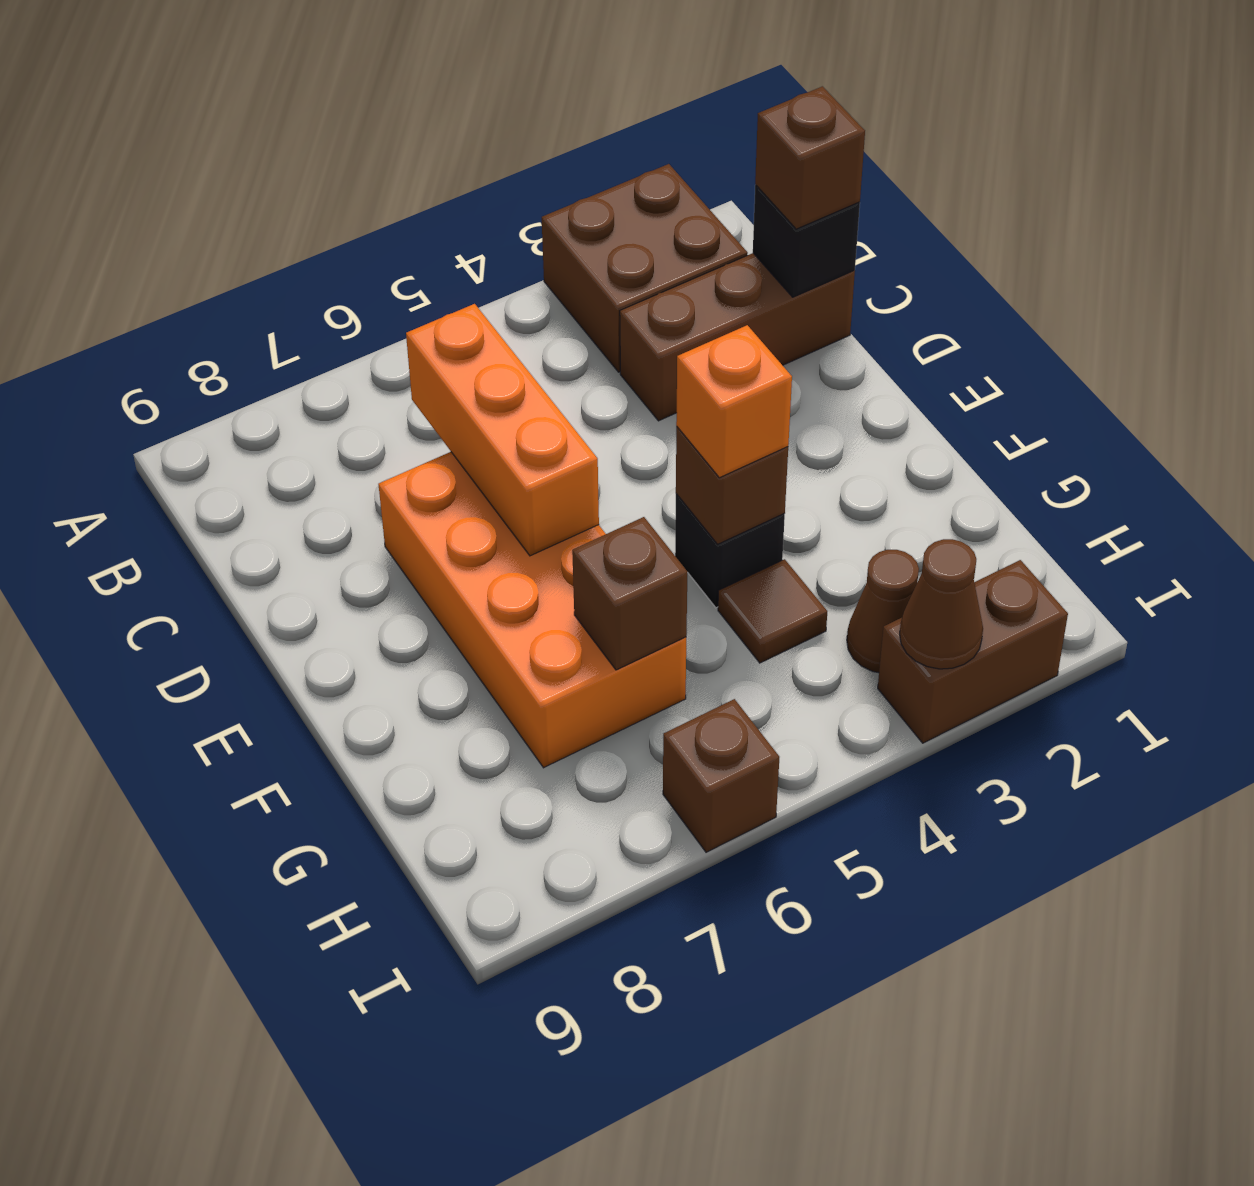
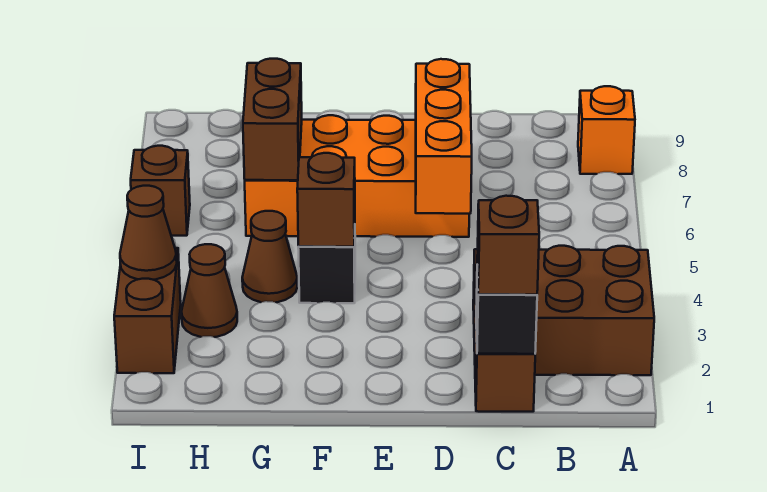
orange 1x3 brick [406,304,599,556] -> orange 1x3 brick turned to [416,59,472,214]
orange 1x1 brick [676,325,792,478] -> orange 1x1 brick moved to [578,86,635,174]
brown 1x1 tile [718,559,827,663] -> brown 1x1 cone [242,211,297,302]
brown 1x1 brick [572,517,687,670] -> brown 1x2 brick [243,59,302,180]

